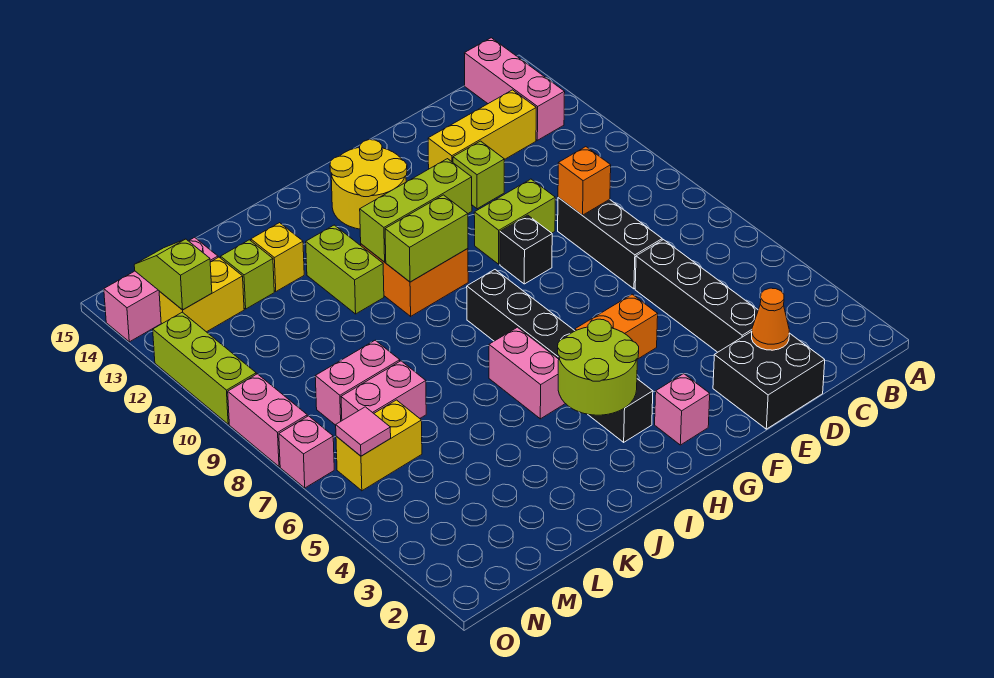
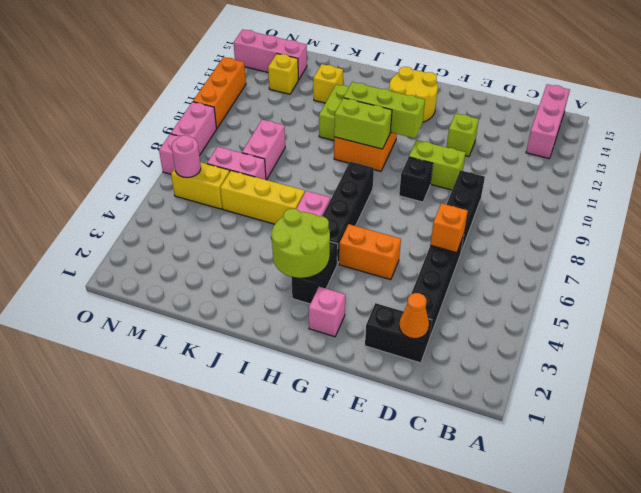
yellow 1x3 brick [428,90,536,169] -> yellow 1x3 brick moved to [220,171,305,224]
black 2x2 brick [713,331,825,429] -> black 1x2 brick [365,303,432,363]
orange 1x1 brick [558,147,611,215] -> orange 1x1 brick moved to [430,203,468,253]
pink 1x2 brick [315,340,400,425] -> pink 1x2 brick turned to [242,120,285,180]
lime 1x1 brick [221,240,274,309] -> none
yellow 1x2 brick [159,257,244,332] -> yellow 1x1 brick [268,54,298,94]
pink 1x1 tile [336,407,391,456] -> pink 1x1 round brick [172,135,201,178]
lime 1x2 slope [134,239,212,310] -> none
lime 1x3 brick [153,312,256,424] -> orange 1x3 brick [193,57,246,128]

